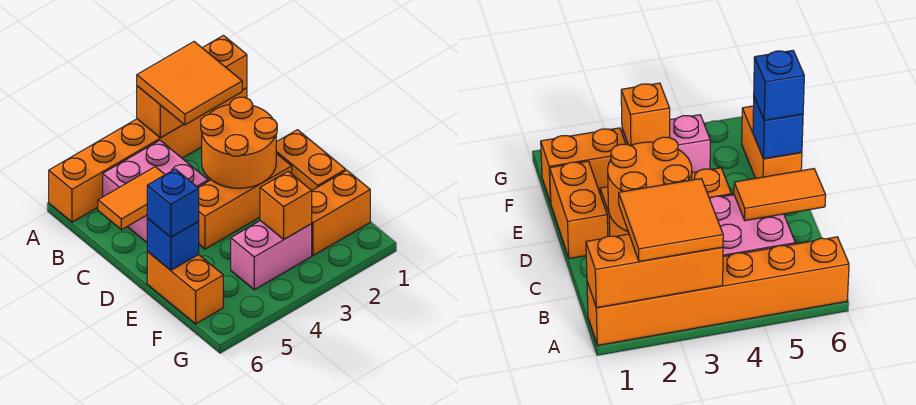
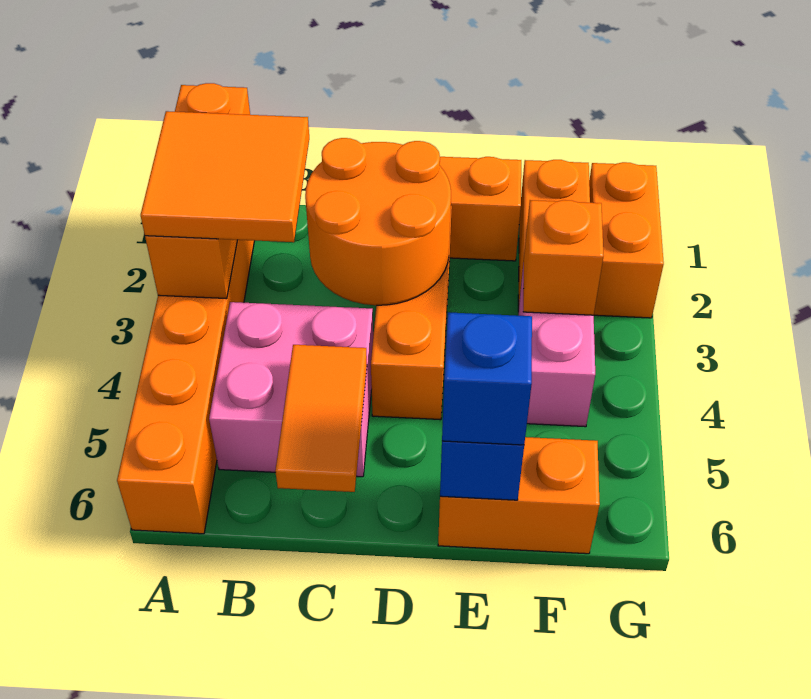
none -> orange 1x2 brick [589,162,664,318]

